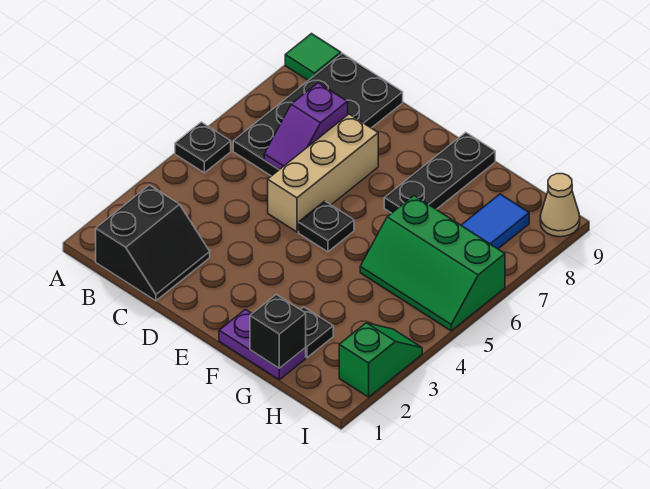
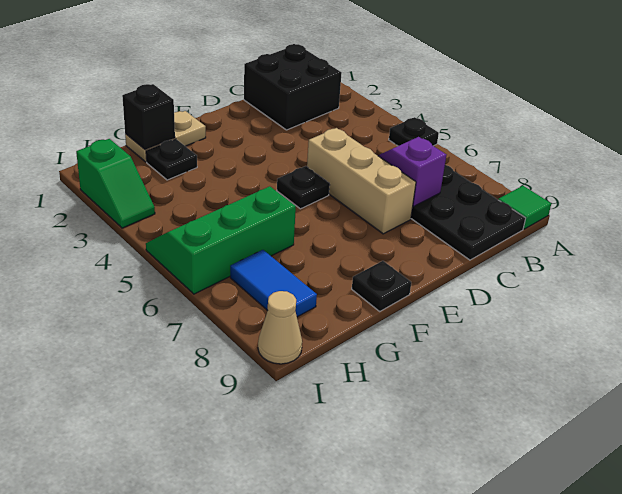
black 2x2 slope [96,185,210,301] -> black 2x2 brick [244,44,342,130]
purple 1x2 plate [219,309,306,380] -> tan 1x2 plate [125,111,206,162]
black 1x3 plate [384,133,495,213] -> black 1x1 plate [352,261,411,311]

